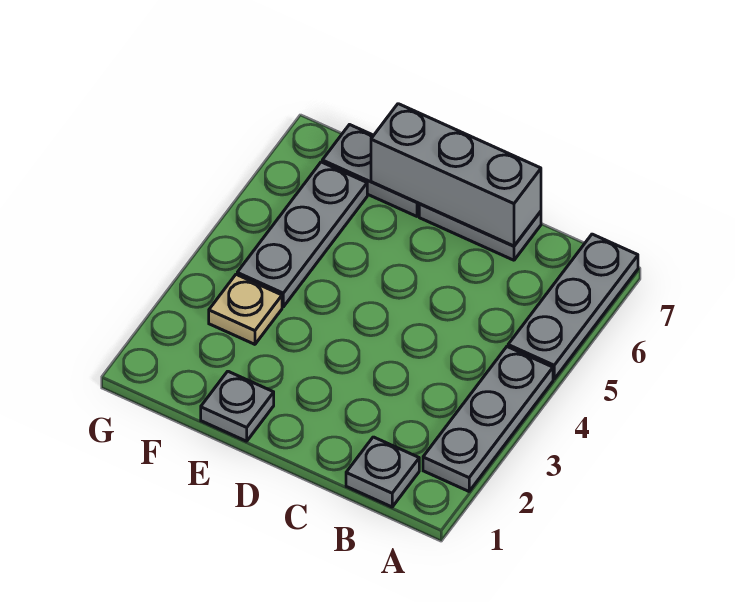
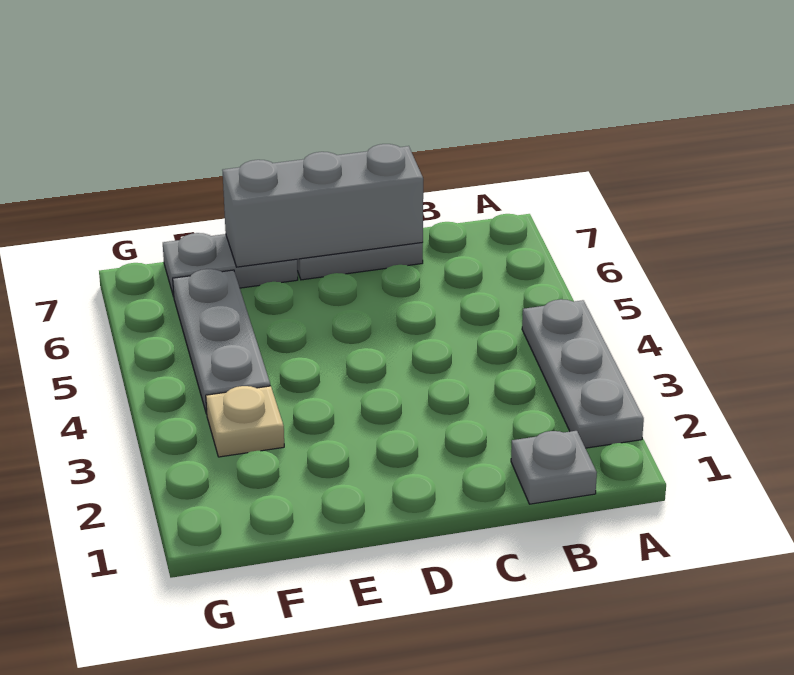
grey 1x3 plate [508,234,638,379] -> none
grey 1x1 plate [201,371,274,441] -> none

